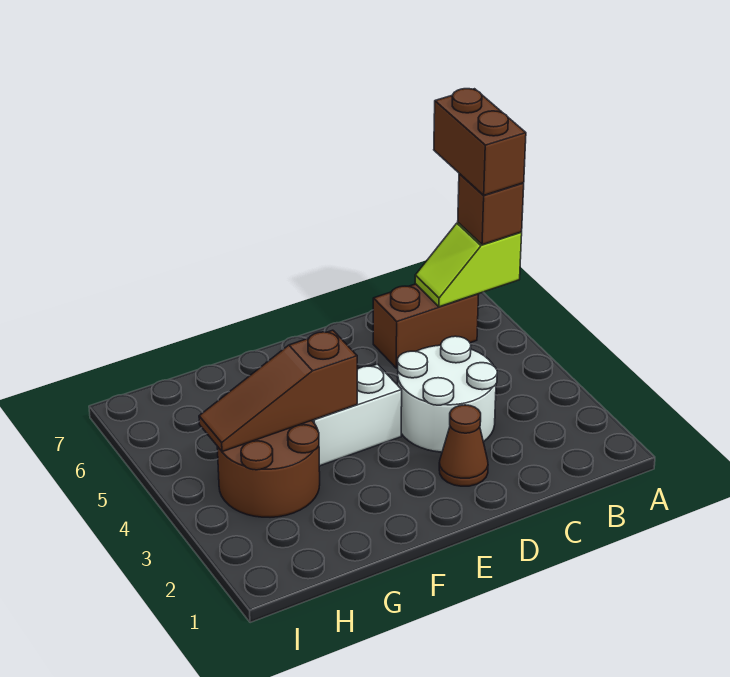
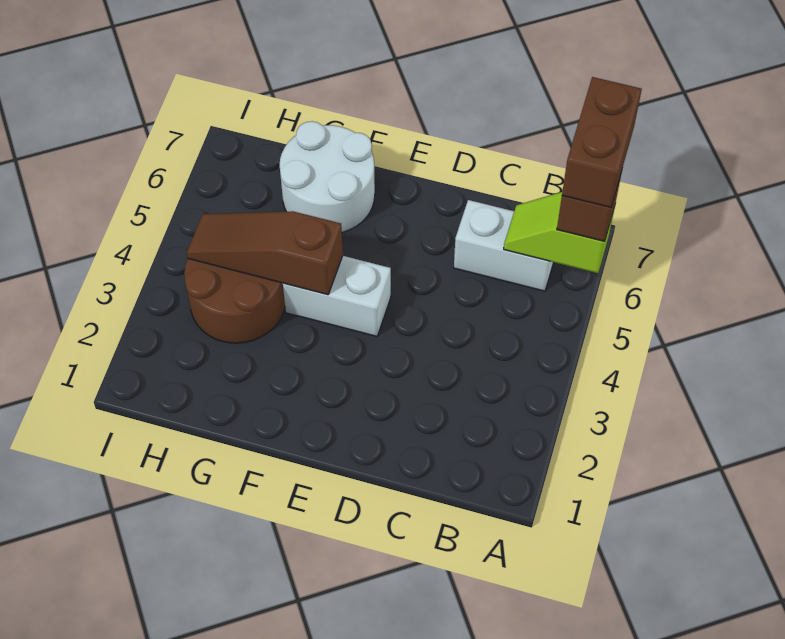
brown 1x2 brick [373,284,479,368] -> white 1x2 brick [454,200,554,291]
white 2x2 round brick [398,336,497,452] -> white 2x2 round brick moved to [280,121,375,233]
brown 1x1 cone [439,405,488,486] -> none

